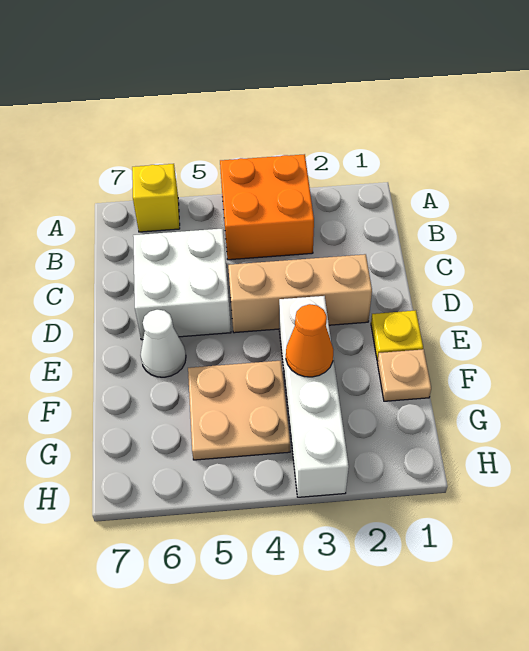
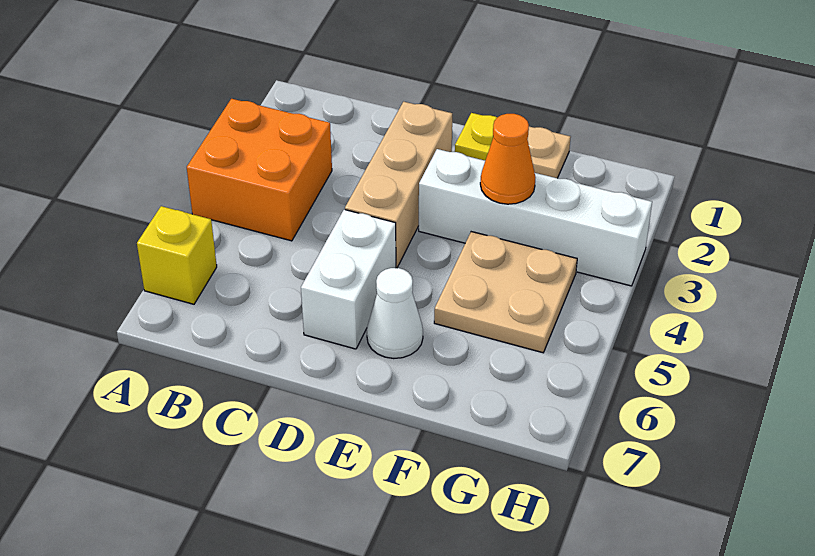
white 2x2 brick [133,228,231,340] -> white 1x2 brick [301,210,396,349]

